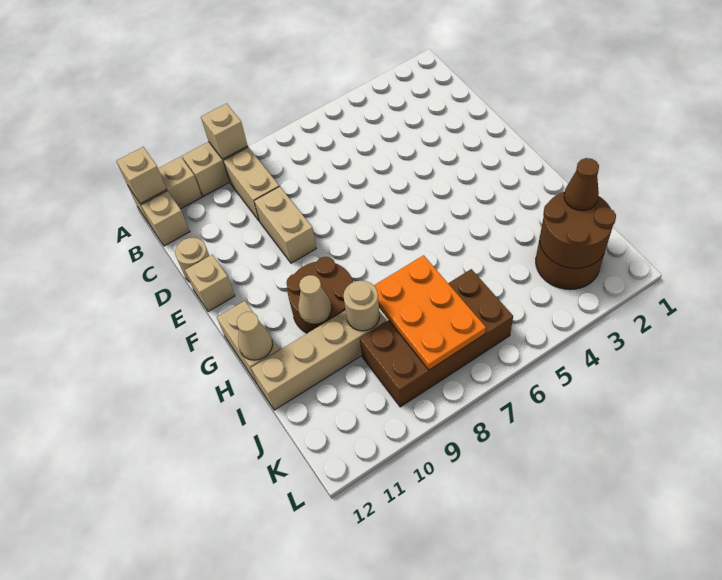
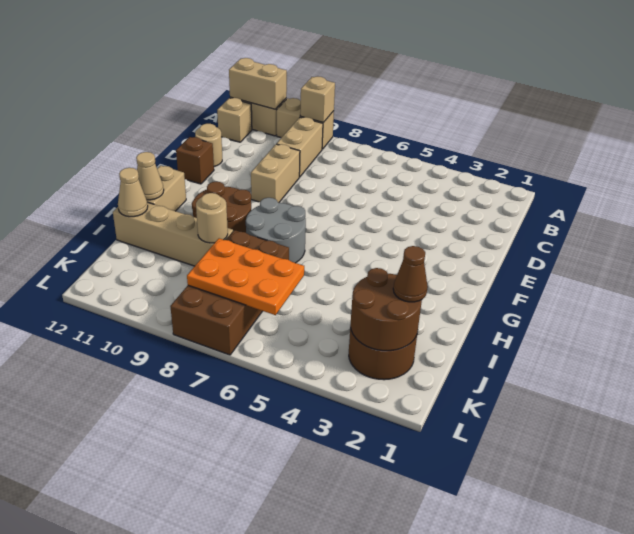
tan 1x1 brick [116,147,167,204] -> tan 1x2 brick [229,58,287,109]
tan 1x1 brick [185,255,235,312] -> brown 1x1 brick [176,137,214,184]
none -> grey 2x2 round brick [246,198,306,263]
tan 1x1 cone [298,275,332,324] -> tan 1x1 cone moved to [118,168,148,217]
orange 2x3 plate [374,255,486,370] -> orange 2x3 plate turned to [187,238,304,315]
brown 2x4 brick [360,269,513,407] -> brown 2x4 brick turned to [170,230,289,355]

